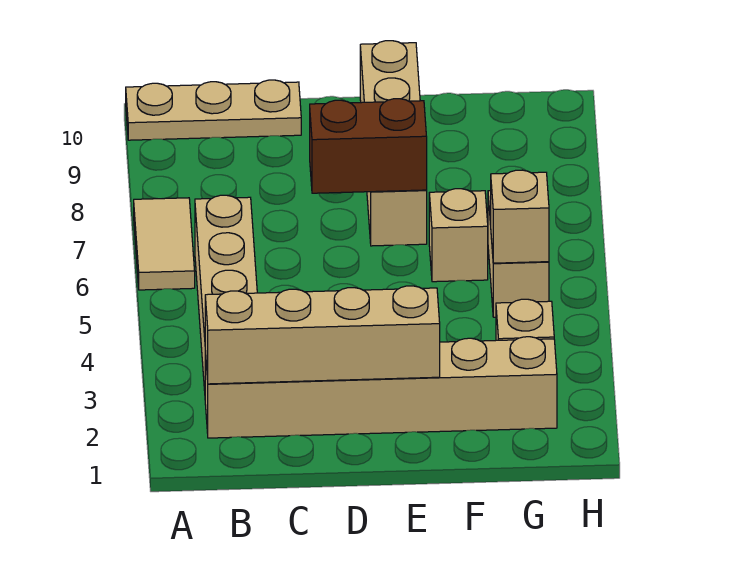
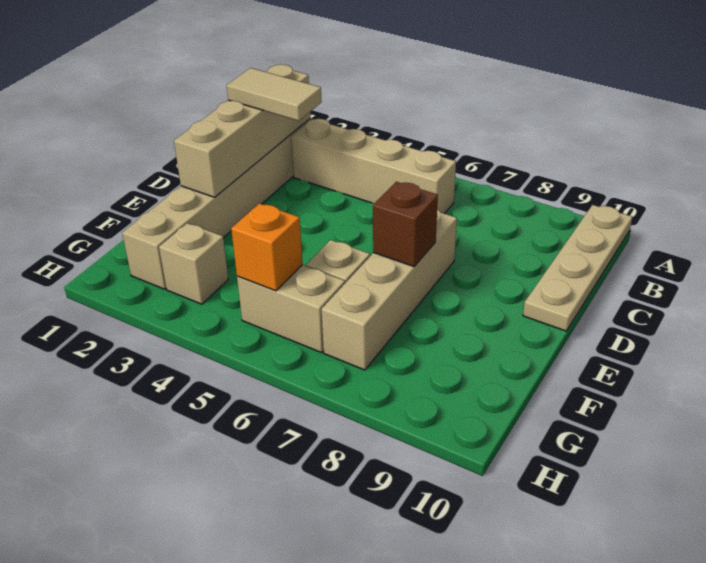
tan 1x2 tile [134,198,195,290] -> tan 1x2 tile moved to [227,68,322,121]
tan 1x3 plate [126,80,301,140] -> tan 1x4 plate [523,205,632,331]
brown 1x2 brick [310,99,427,193] -> brown 1x1 brick [373,182,438,267]
tan 1x4 brick [360,41,427,246] -> tan 1x4 brick turned to [322,209,457,370]
tan 1x1 brick [491,170,549,263] -> orange 1x1 brick [231,203,303,291]

